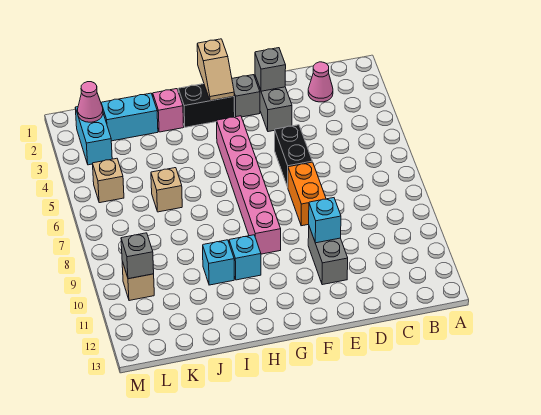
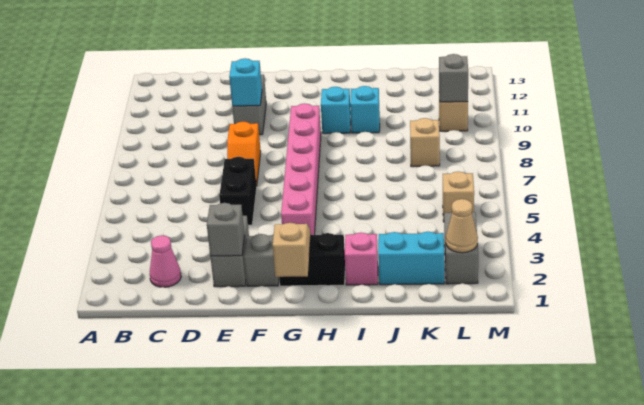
orange 1x2 brick [288,162,326,226] -> orange 1x2 slope [227,122,261,186]
tan 1x1 brick [151,168,182,212] -> tan 1x1 brick moved to [410,118,440,167]
cyan 1x2 brick [75,107,112,165] -> grey 1x2 brick [444,212,478,284]
pink 1x1 cone [78,82,103,122] -> tan 1x1 cone [446,199,478,253]

